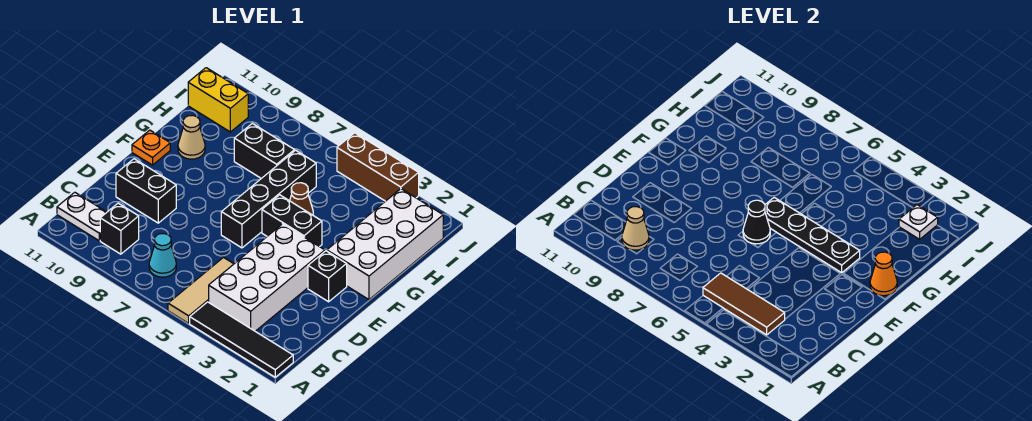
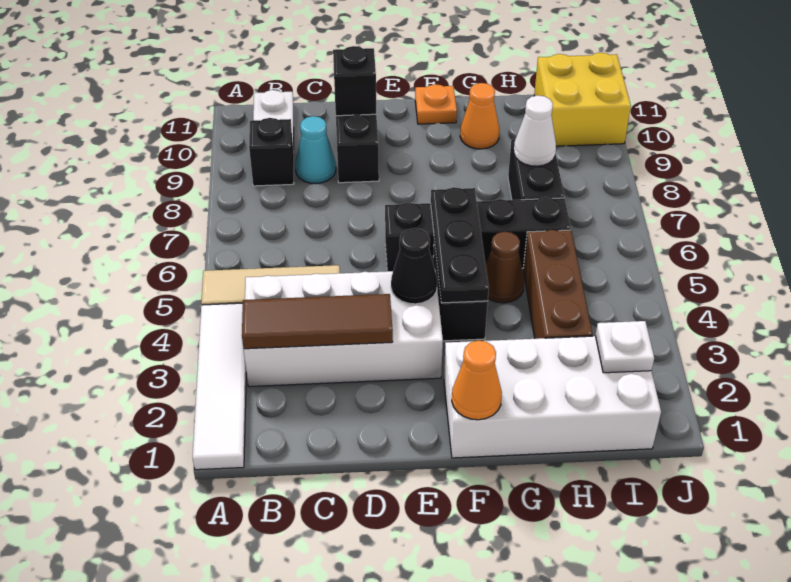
black 1x4 tile [190,302,293,377] -> white 1x4 tile [193,303,246,470]
brown 1x3 tile [703,273,785,335] -> brown 1x3 tile turned to [242,294,393,349]
cyan 1x1 cone [149,234,176,277] -> cyan 1x1 cone moved to [295,116,336,184]
tan 1x1 cone [622,207,649,250] -> none
black 1x1 brick [308,251,347,302] -> black 1x1 brick moved to [333,46,376,116]
black 1x1 cone [743,200,770,244] -> black 1x1 cone moved to [391,228,437,304]
black 1x4 plate [765,198,860,273] -> black 1x3 plate [431,187,489,303]
tan 1x1 cone [178,116,205,159] -> orange 1x1 cone [460,83,500,149]
none -> white 1x1 cone [514,95,556,166]
yellow 1x2 brick [188,68,248,132] -> yellow 2x2 brick [534,53,631,146]
brown 1x3 brick [337,133,419,201] -> brown 1x3 brick moved to [523,230,593,339]

